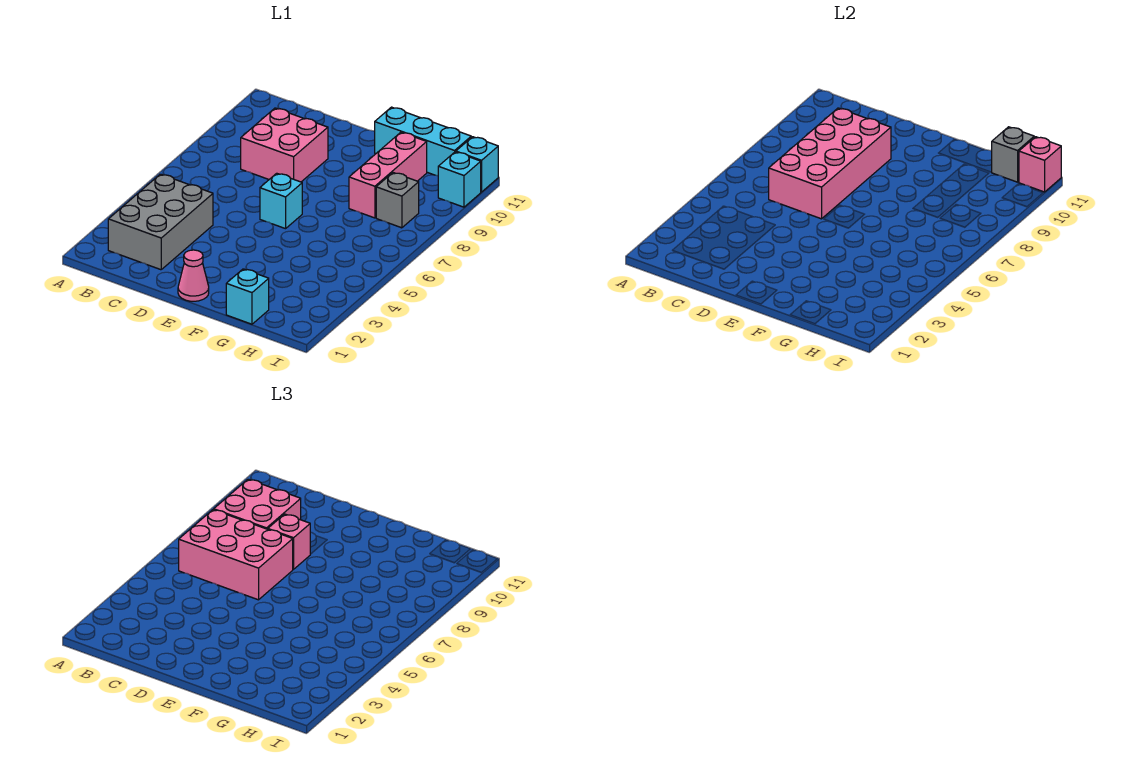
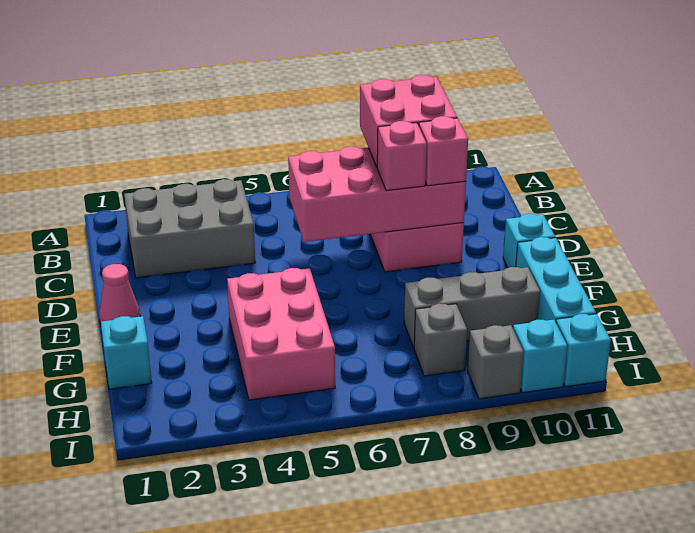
pink 2x3 brick [179,510,293,600] -> pink 2x3 brick moved to [227,268,335,400]
cyan 1x1 brick [260,173,302,229] -> cyan 1x1 brick moved to [503,214,555,268]
pink 1x3 brick [349,132,427,218] -> grey 1x3 brick [404,267,540,347]
grey 1x1 brick [991,127,1034,182] -> grey 1x1 brick moved to [468,325,524,399]
pink 1x1 brick [1019,137,1061,192] -> pink 1x1 brick moved to [419,116,468,186]

